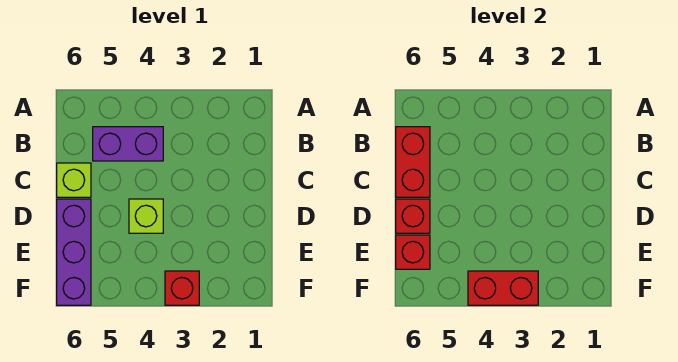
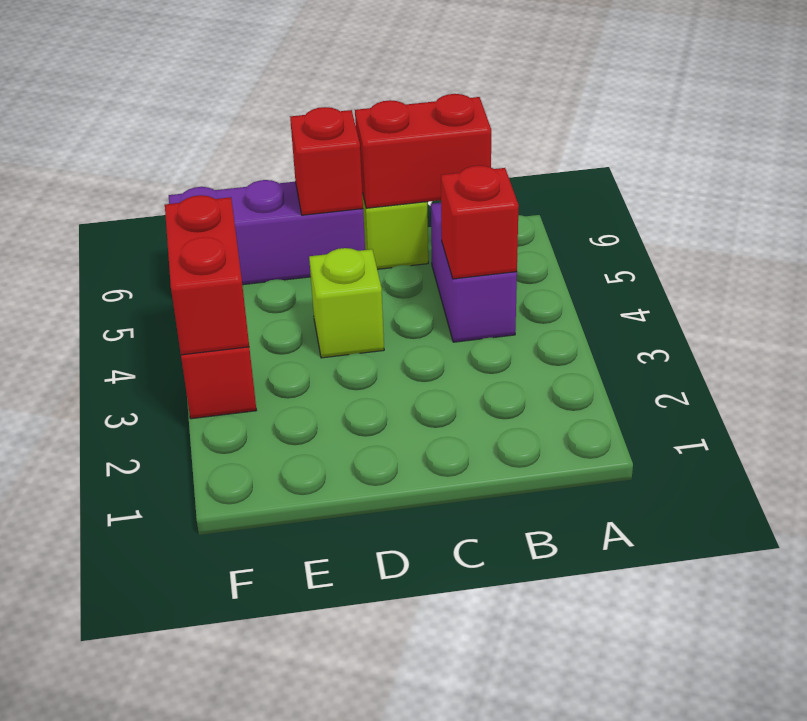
red 1x1 brick [396,235,430,269] -> red 1x1 brick moved to [441,166,519,279]

